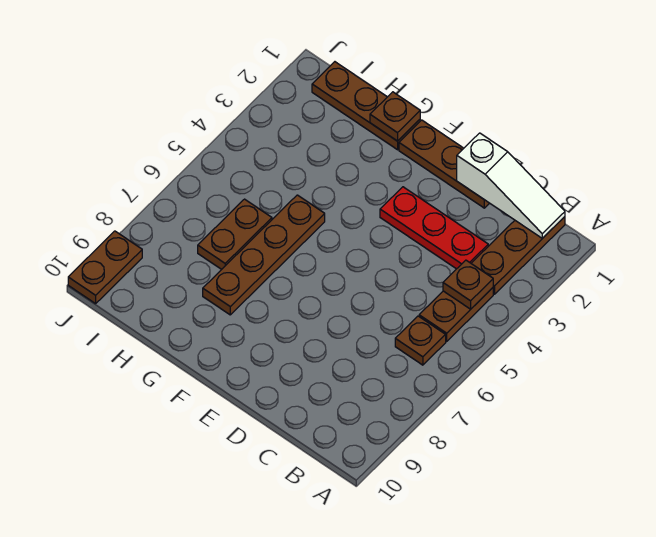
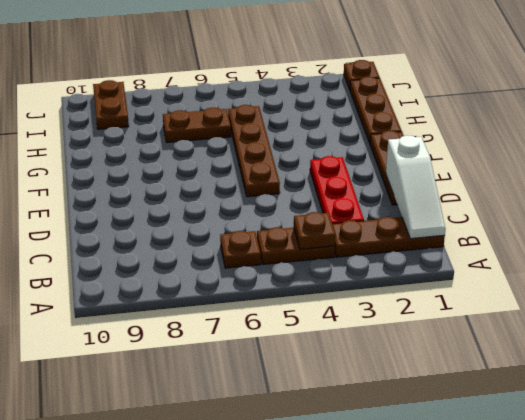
brown 1x1 plate [370,92,420,141] -> brown 1x1 plate moved to [344,60,380,89]
brown 1x4 plate [203,195,325,315] -> brown 1x4 plate turned to [228,105,280,197]
brown 1x2 plate [68,231,142,304] -> brown 1x2 plate turned to [93,80,129,129]

